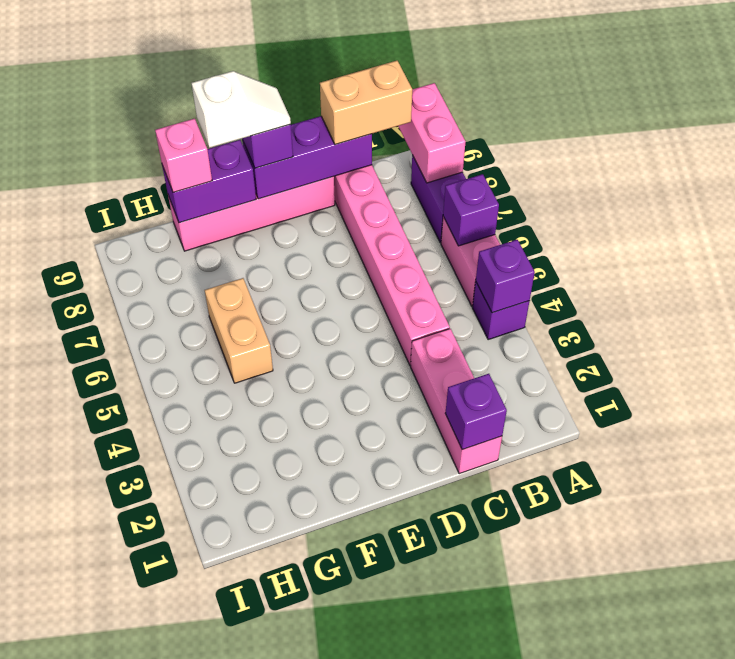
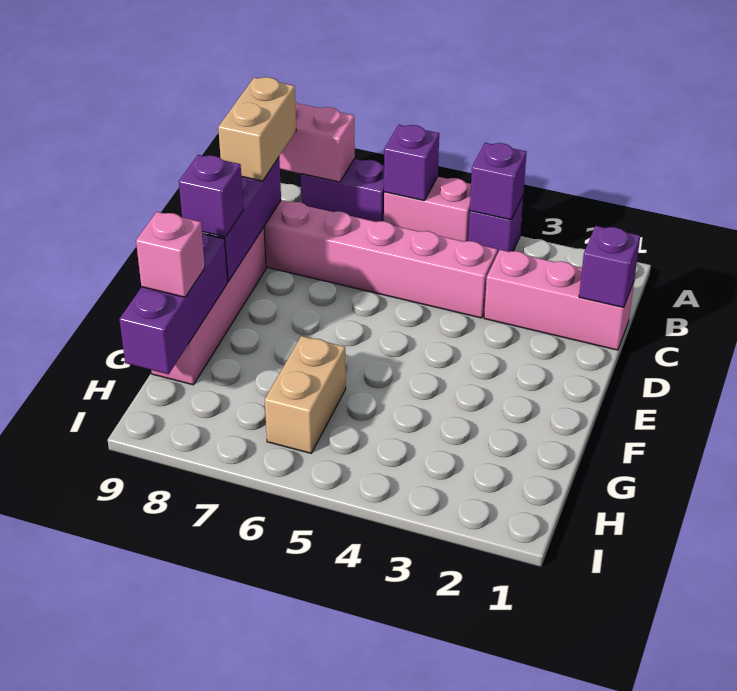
white 1x2 slope [192,71,291,148] -> none
purple 1x2 brick [162,140,256,223] -> purple 1x3 brick [119,232,228,374]
tan 1x2 brick [205,278,273,383] -> tan 1x2 brick turned to [265,336,346,453]

